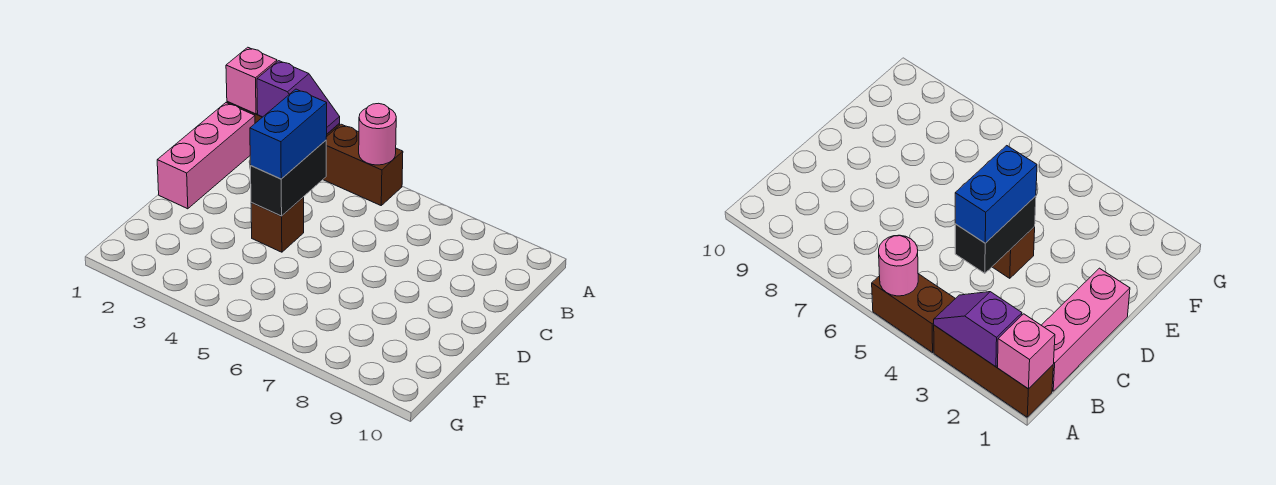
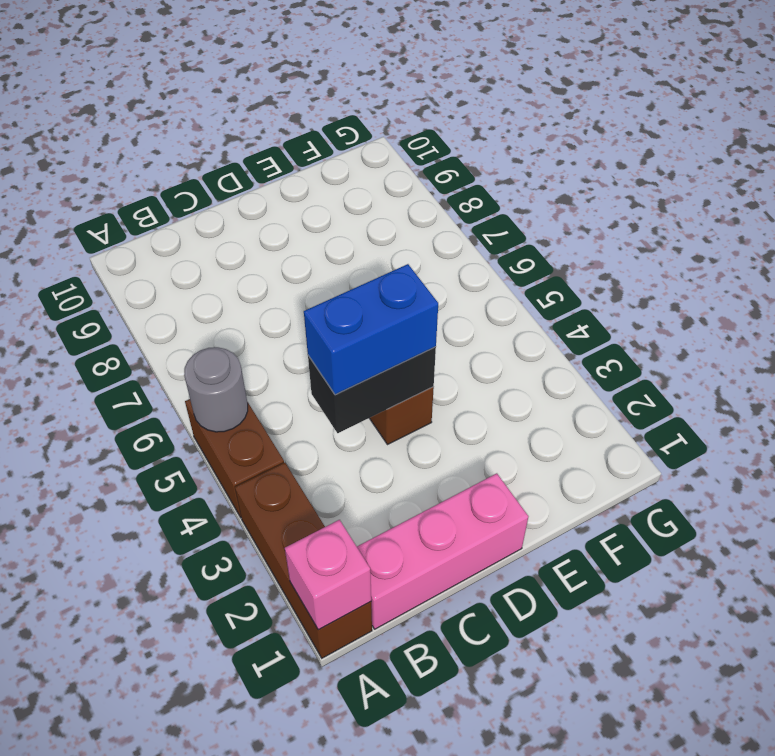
purple 1x2 slope [257,61,340,134] -> none
pink 1x1 round brick [359,103,396,165] -> grey 1x1 round brick [184,347,248,432]

